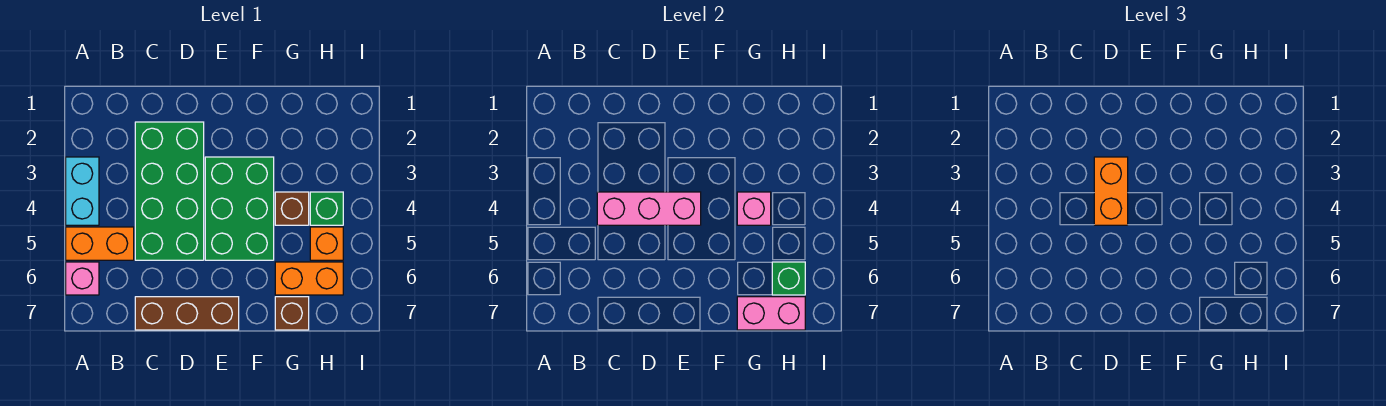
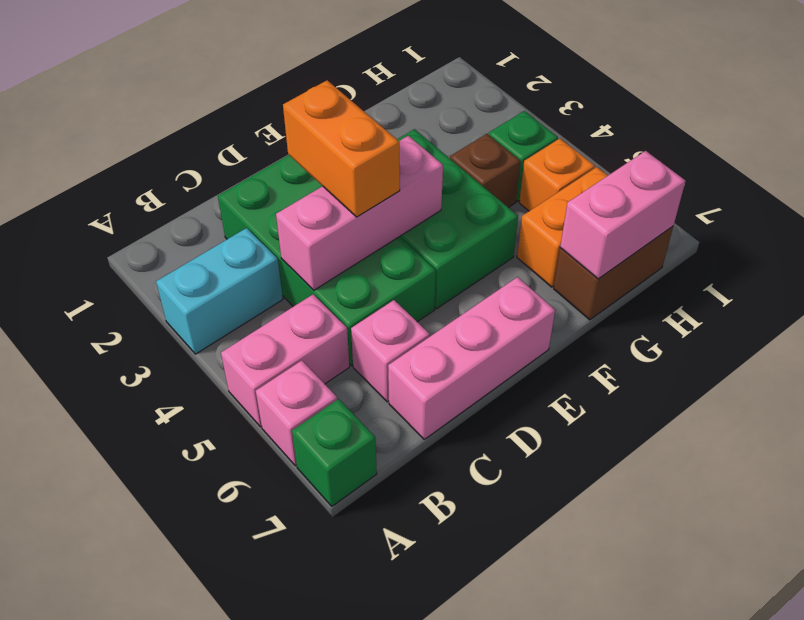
cyan 1x2 brick [66,157,99,225] -> cyan 1x2 brick turned to [156,228,283,354]
orange 1x2 brick [66,227,134,260] -> pink 1x2 brick [221,294,349,427]
brown 1x3 brick [135,297,239,330] -> pink 1x3 brick [388,277,555,439]
pink 1x1 brick [737,192,771,225] -> pink 1x1 brick moved to [351,300,430,402]
brown 1x1 brick [275,297,309,330] -> brown 1x2 brick [554,227,673,320]
green 1x1 brick [772,262,805,295] -> green 1x1 brick moved to [292,399,377,506]

